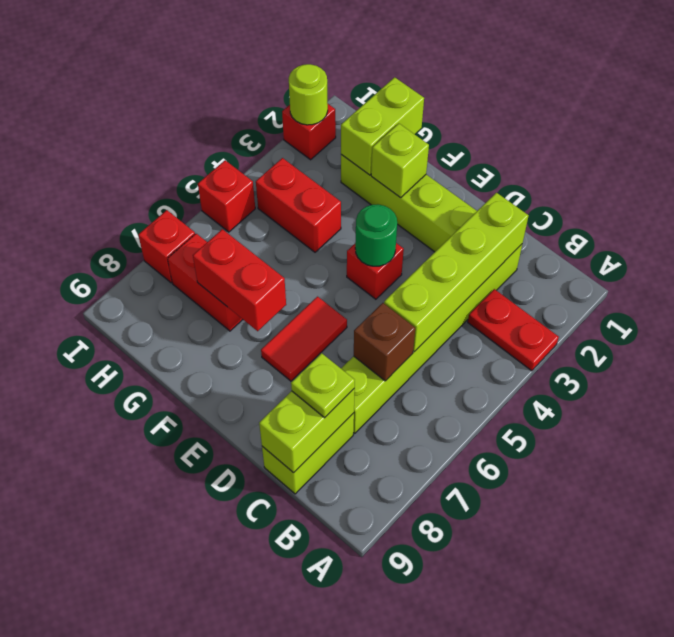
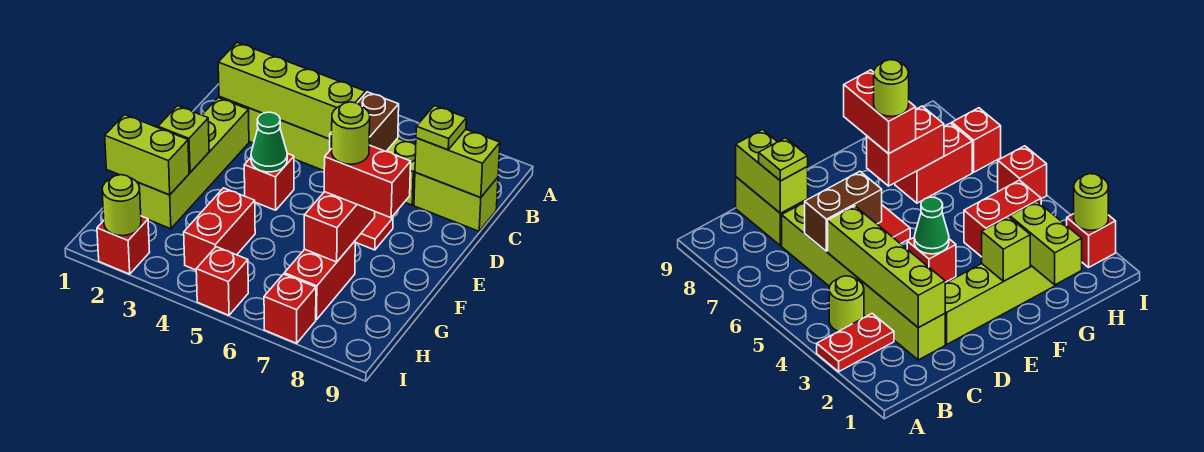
none -> lime 1x1 round brick [829,276,864,331]
brown 1x1 brick [354,303,415,381] -> brown 1x2 brick [330,92,399,151]
green 1x1 round brick [355,204,397,266] -> green 1x1 cone [251,112,287,172]
none -> red 1x2 brick [324,145,411,218]
none -> lime 1x1 round brick [332,102,370,164]

